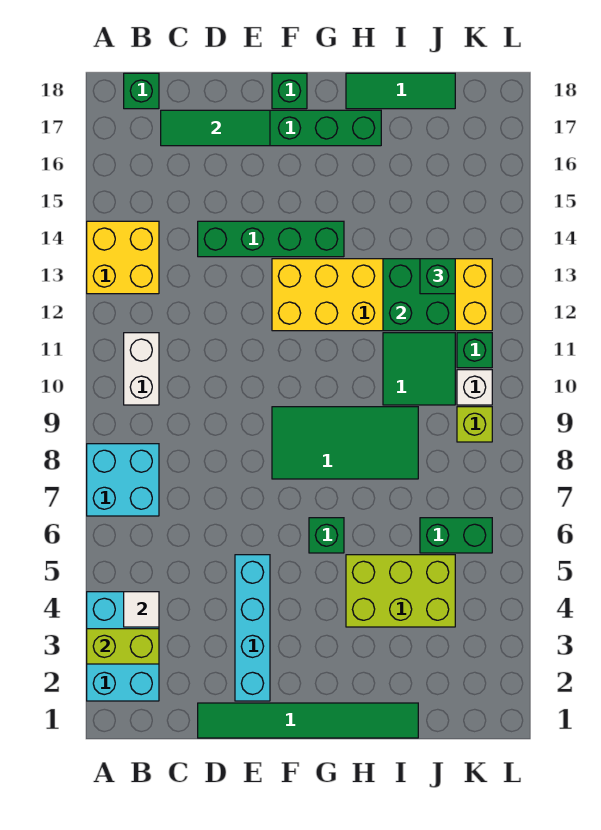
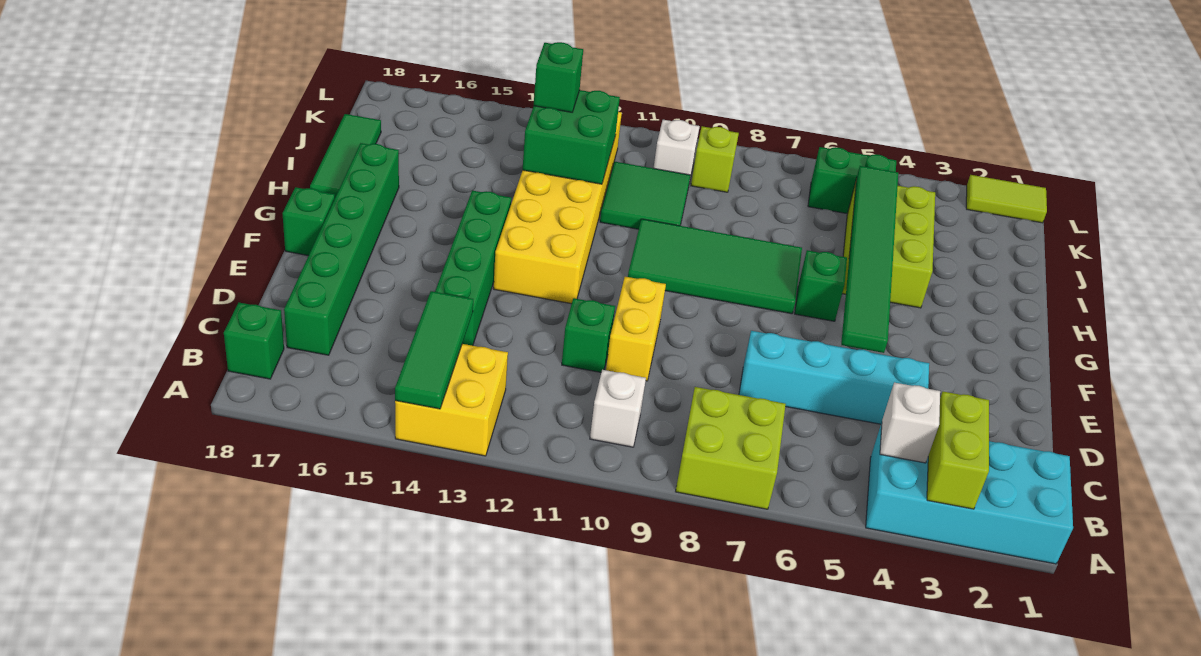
cyan 2x3 brick [87,592,159,701] -> cyan 2x4 brick [866,423,1073,564]
cyan 2x2 brick [87,444,159,516] -> lime 2x2 brick [676,387,786,509]
white 1x1 tile [124,592,159,627] -> white 1x1 brick [880,383,940,463]
white 1x2 brick [124,333,159,405] -> white 1x1 brick [590,370,646,447]
green 1x3 tile [161,110,270,146] -> green 1x3 tile moved to [395,291,473,409]
green 1x6 tile [198,703,418,738] -> green 1x6 tile moved to [841,166,898,353]
none -> yellow 1x2 brick [606,277,666,381]
cyan 1x4 brick [235,555,270,701] -> cyan 1x4 brick moved to [739,331,929,424]
green 2x4 tile [272,407,418,479] -> green 2x4 tile turned to [628,219,802,314]
green 1x2 brick [420,518,492,553] -> green 1x2 brick turned to [808,147,896,214]
green 1x1 brick [457,333,492,368] -> green 1x1 brick moved to [562,298,615,372]
none -> lime 1x2 tile [966,175,1047,223]

